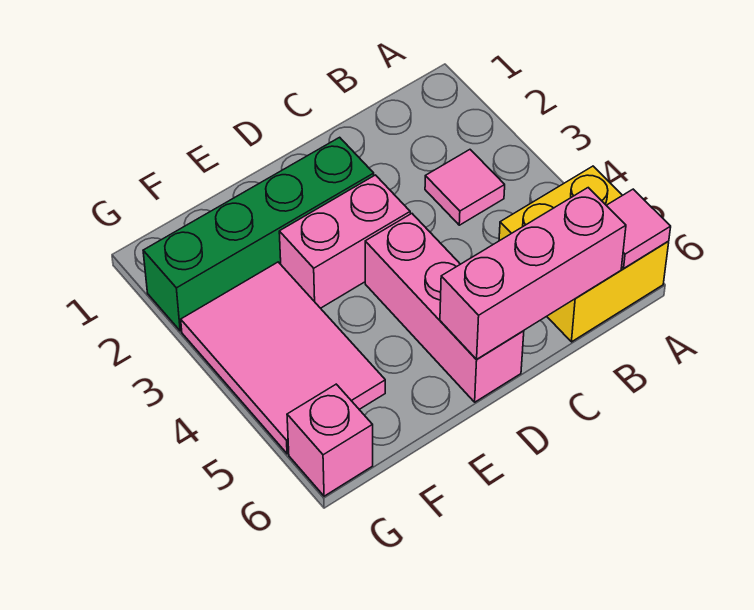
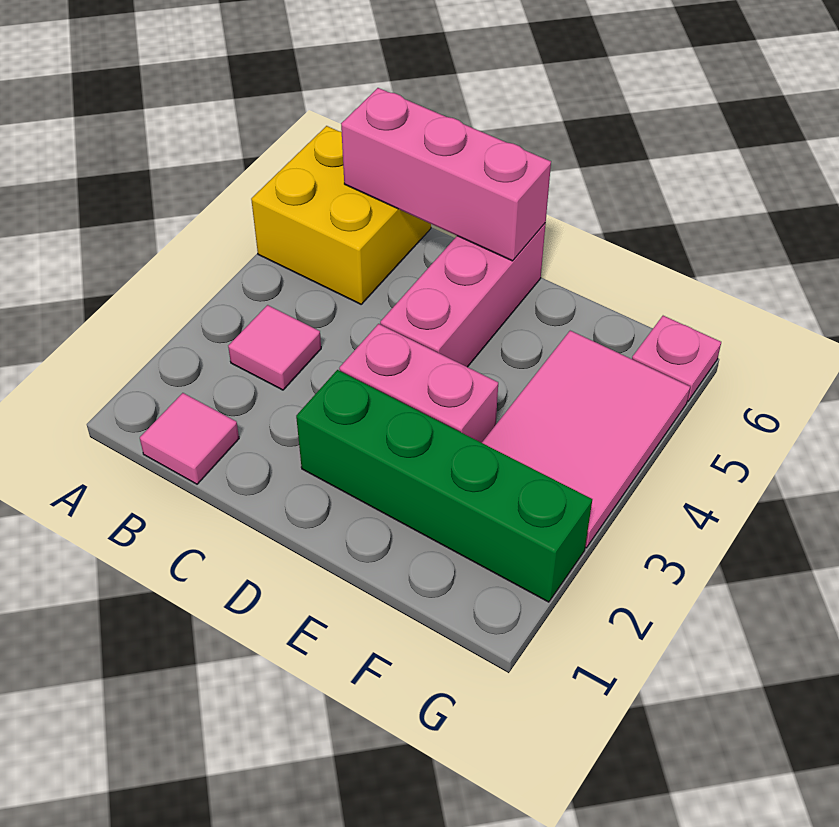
pink 1x1 tile [606,189,671,268] -> pink 1x1 tile moved to [140,393,239,484]
pink 1x1 brick [287,384,373,496] -> pink 1x1 plate [632,316,721,401]

